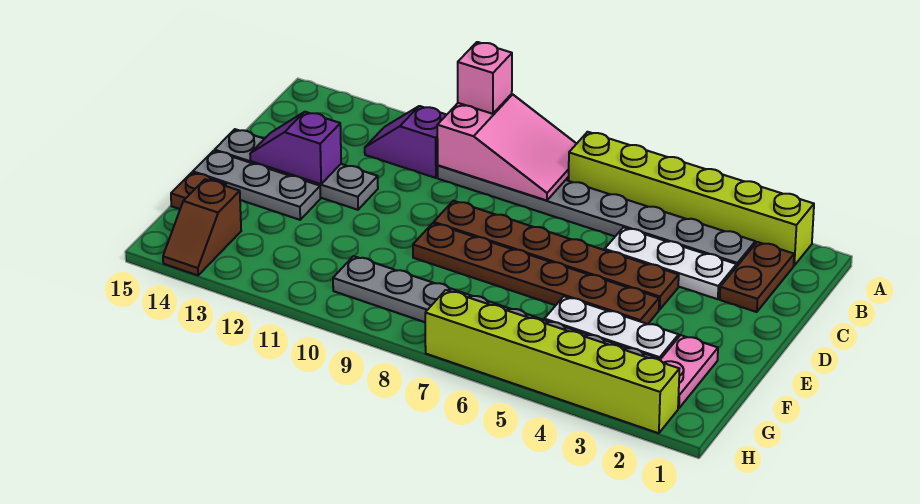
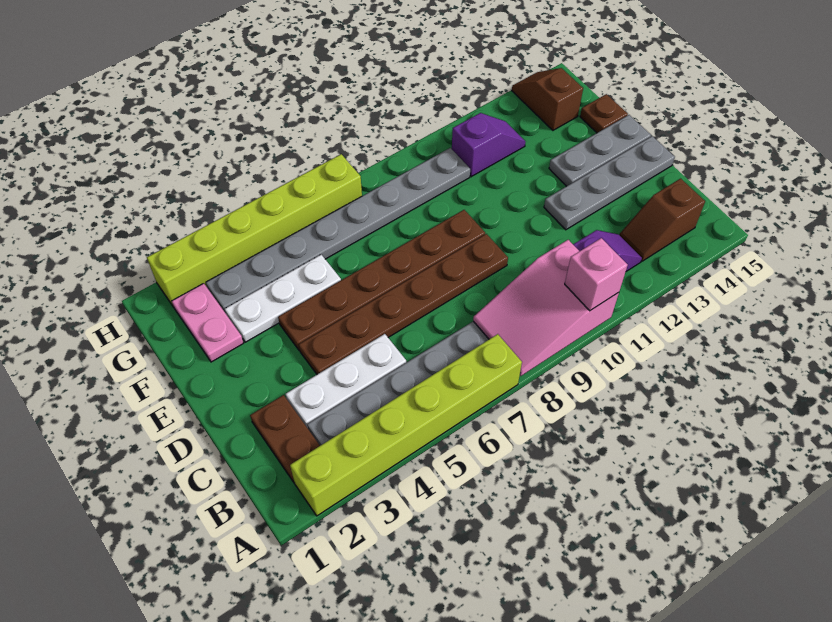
none -> brown 1x2 slope [620,179,705,261]
purple 1x2 slope [250,112,341,184] -> purple 1x2 slope moved to [452,113,526,177]

